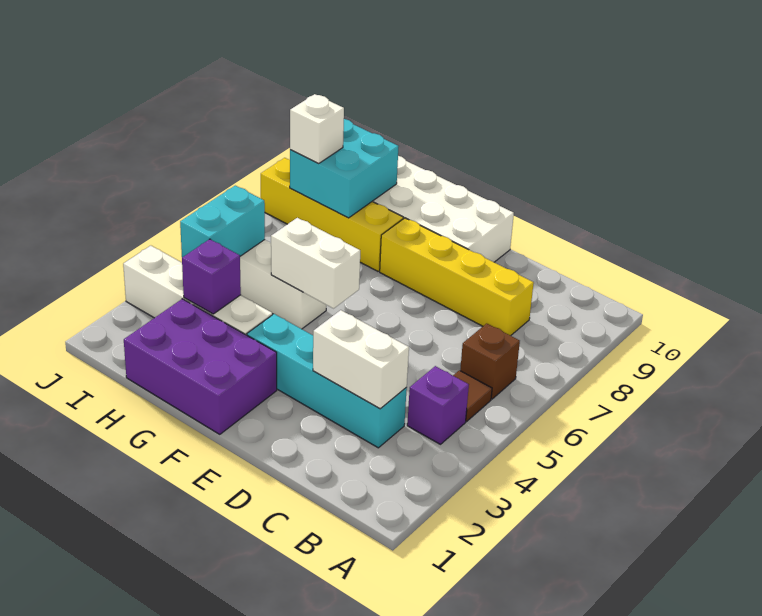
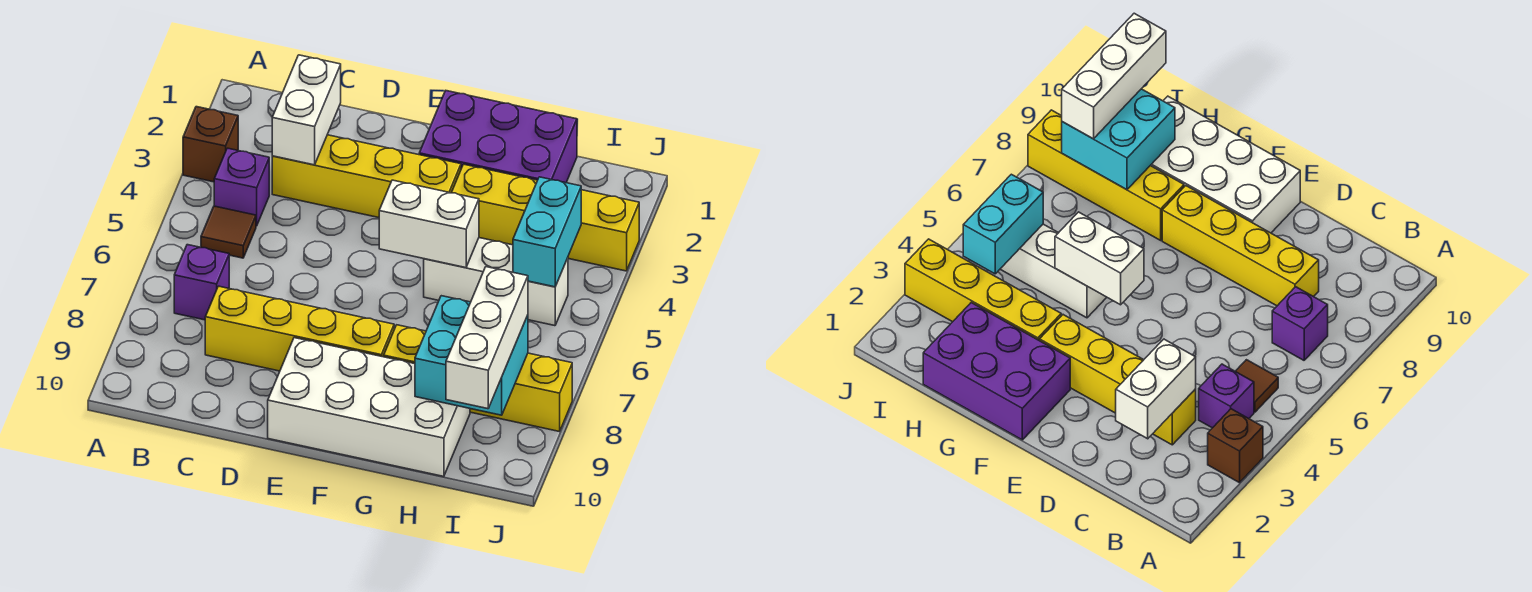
brown 1x1 brick [460,324,520,399] -> brown 1x1 brick moved to [183,107,238,182]
cyan 1x4 brick [247,314,407,448] -> yellow 1x4 brick [272,135,461,218]
white 1x2 brick [313,310,409,409] -> white 1x2 brick turned to [272,55,341,165]
white 1x4 brick [123,246,272,335] -> yellow 1x4 brick [451,164,639,271]
purple 1x1 brick [182,239,241,314] -> purple 1x1 brick moved to [174,245,229,320]
white 1x1 brick [290,94,344,164] -> white 1x3 brick [446,267,528,409]

